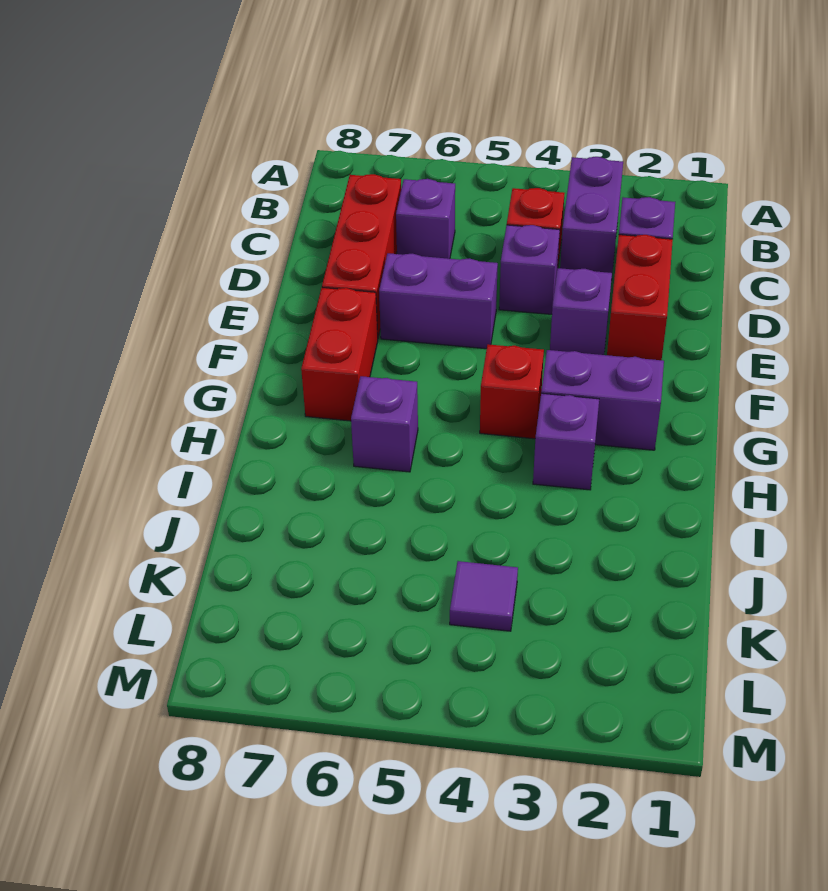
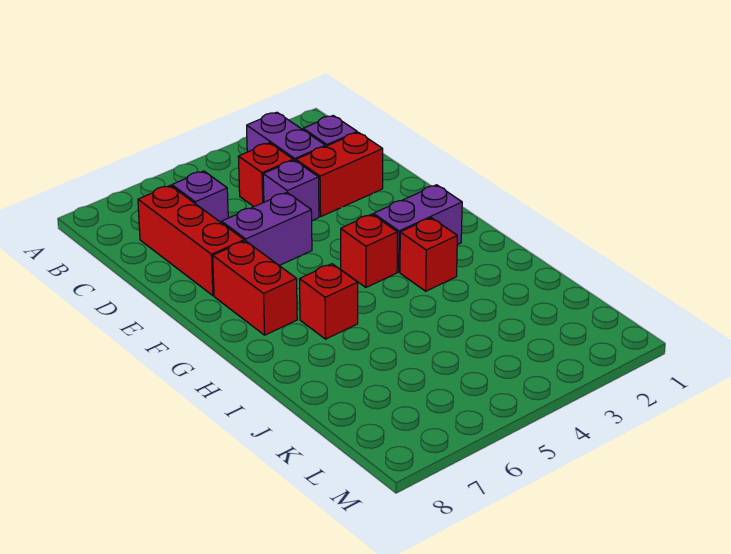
red 1x2 brick [607,235,673,360] -> red 1x2 brick turned to [296,132,383,217]
purple 1x1 brick [550,268,612,355] -> none
purple 1x1 brick [533,393,599,490] -> red 1x1 brick [400,218,457,291]
purple 1x1 brick [351,376,418,472] -> red 1x1 brick [299,264,358,339]
purple 1x1 tile [450,561,518,631] -> none

